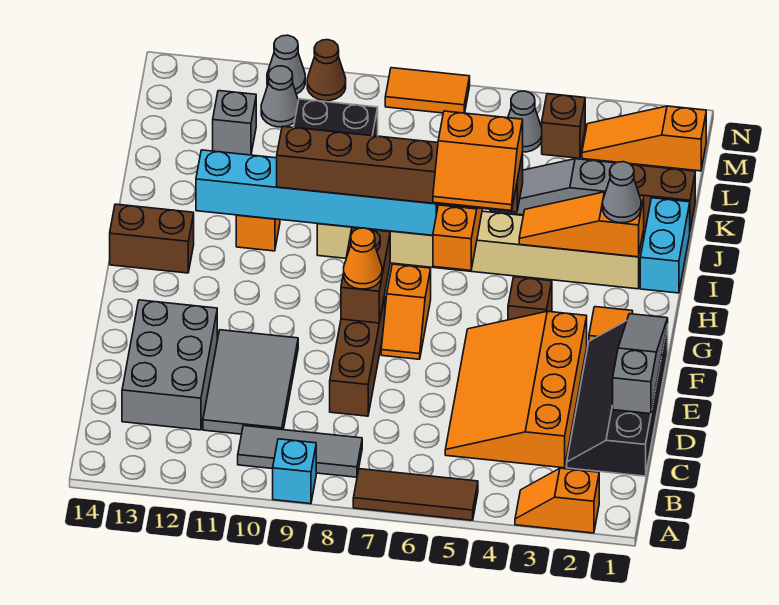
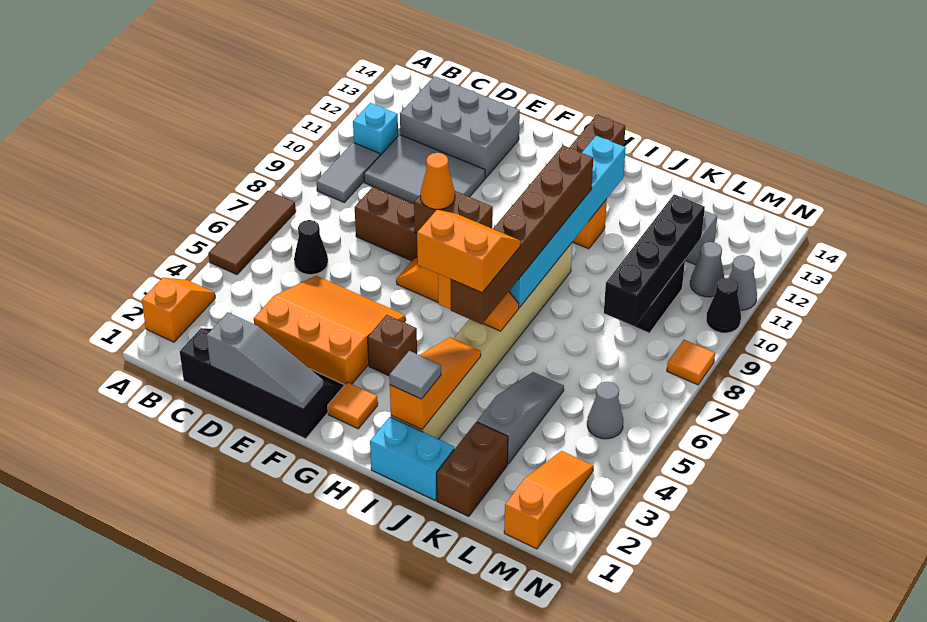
cyan 1x1 brick [273,439,316,504] -> cyan 1x1 brick moved to [353,103,398,155]
grey 1x3 tile [238,426,362,477] -> grey 1x2 tile [317,143,380,202]
orange 3x4 slope [445,311,587,468] -> orange 3x3 slope [254,276,406,385]
none -> black 1x1 cone [294,220,328,275]
orange 2x2 slope [433,111,523,210] -> orange 2x2 slope turned to [417,210,520,293]
grey 1x1 cone [603,162,641,223] -> grey 1x1 tile [389,351,441,399]
none -> black 1x4 brick [604,194,705,326]
brown 1x1 brick [542,94,585,158] -> none
orange 1x2 tile [385,68,470,113] -> orange 1x1 tile [667,340,715,385]
brown 1x1 cone [307,40,346,101] -> black 1x1 cone [706,278,741,333]

